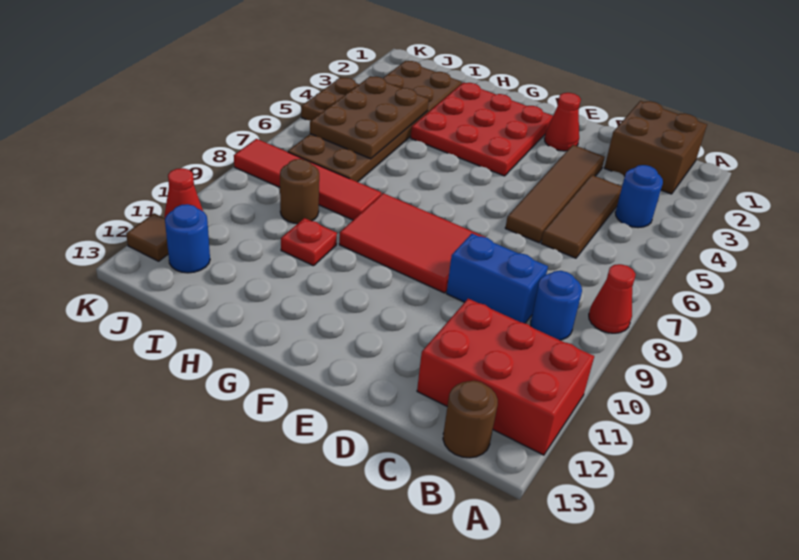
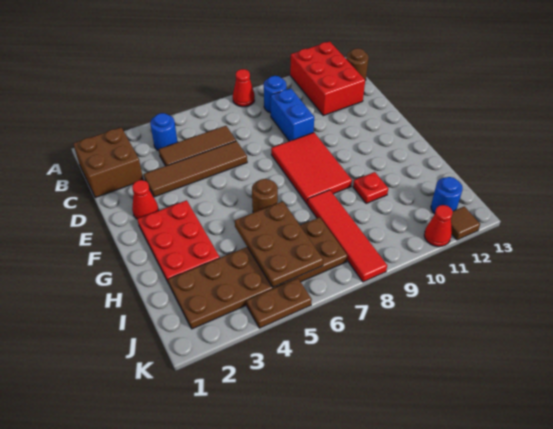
red 3x3 plate [411,83,553,176] -> red 2x3 plate [137,200,220,284]
brown 2x3 plate [310,76,429,159] -> brown 2x3 plate turned to [235,201,323,287]
brown 1x1 round brick [280,159,319,224] -> brown 1x1 round brick moved to [252,179,278,213]

